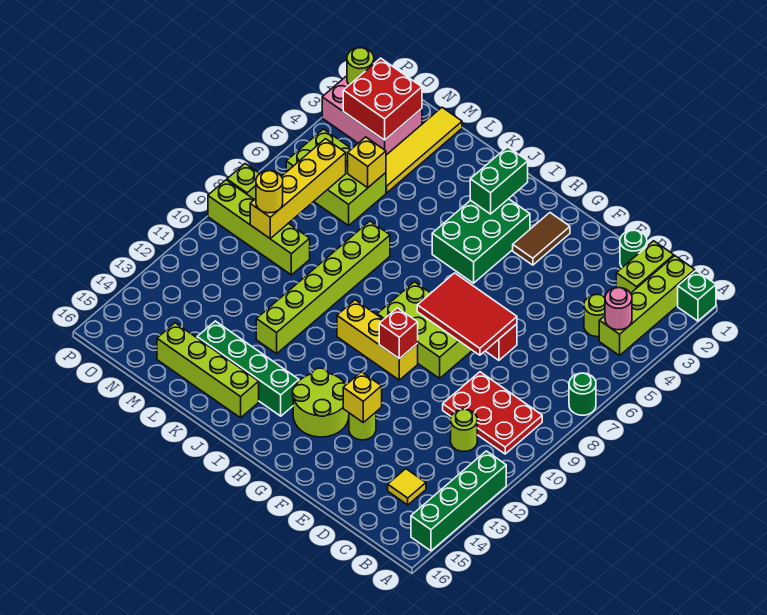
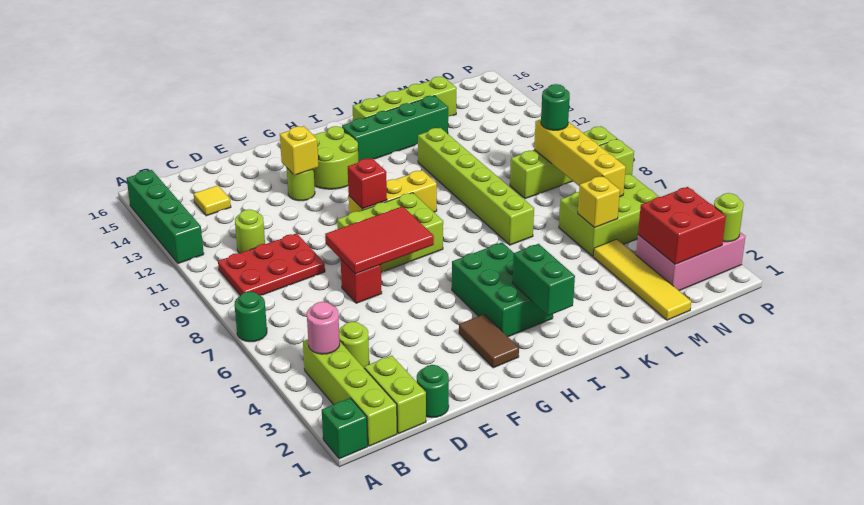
yellow 1x1 round brick [256,171,283,213] -> green 1x1 round brick [541,84,570,130]

